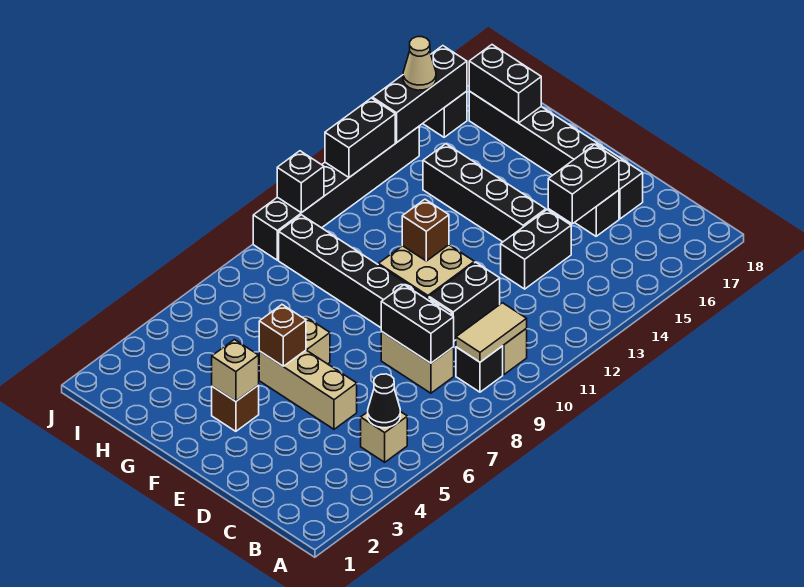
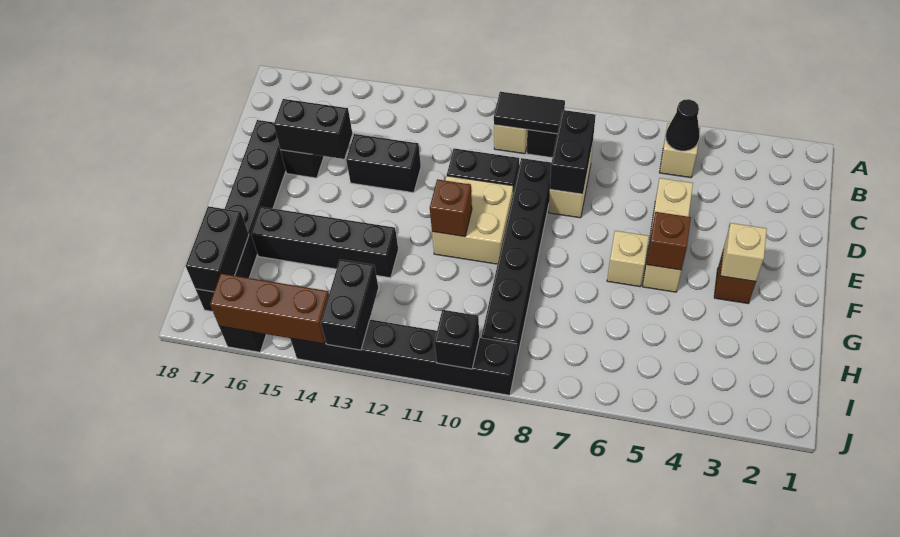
tan 1x2 tile [456,303,527,362] -> black 1x2 tile [494,92,565,134]
black 1x4 brick [423,144,546,242] -> black 1x4 brick turned to [251,207,398,278]
black 1x2 brick [325,98,395,177] -> black 1x2 brick turned to [321,259,378,350]
black 1x3 brick [372,46,467,142] -> brown 1x3 brick [210,274,329,344]
tan 1x1 cone [403,37,436,90] -> none

